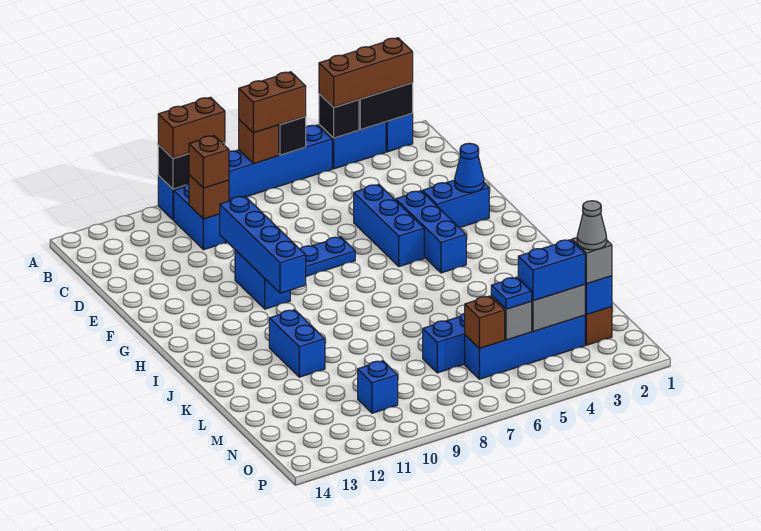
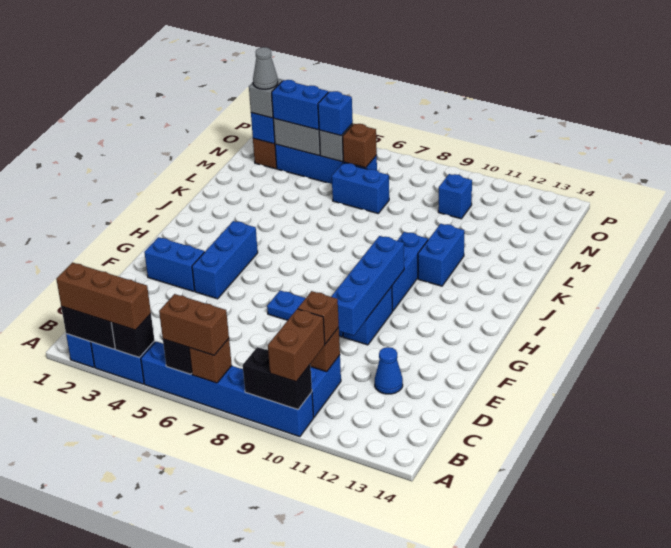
brown 1x2 brick [158,97,225,158] -> brown 1x2 brick turned to [268,309,325,382]
blue 1x3 brick [354,184,424,267] -> blue 1x3 brick moved to [392,232,428,311]
blue 1x1 cone [455,143,484,193] -> blue 1x1 cone moved to [375,347,403,394]
blue 1x1 plate [491,277,532,309] -> blue 1x1 brick [318,91,353,136]

